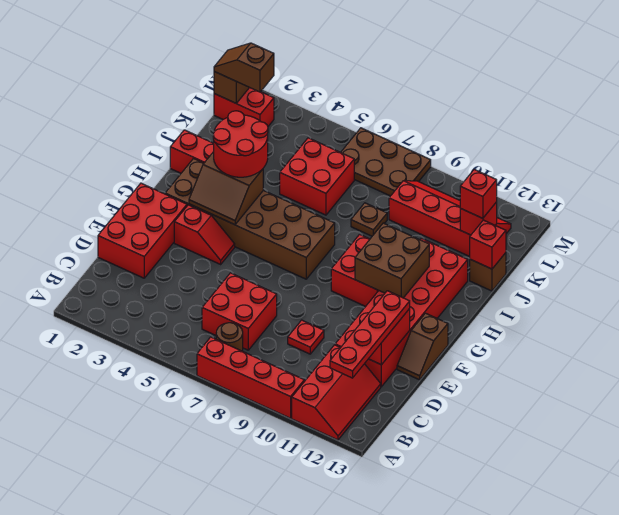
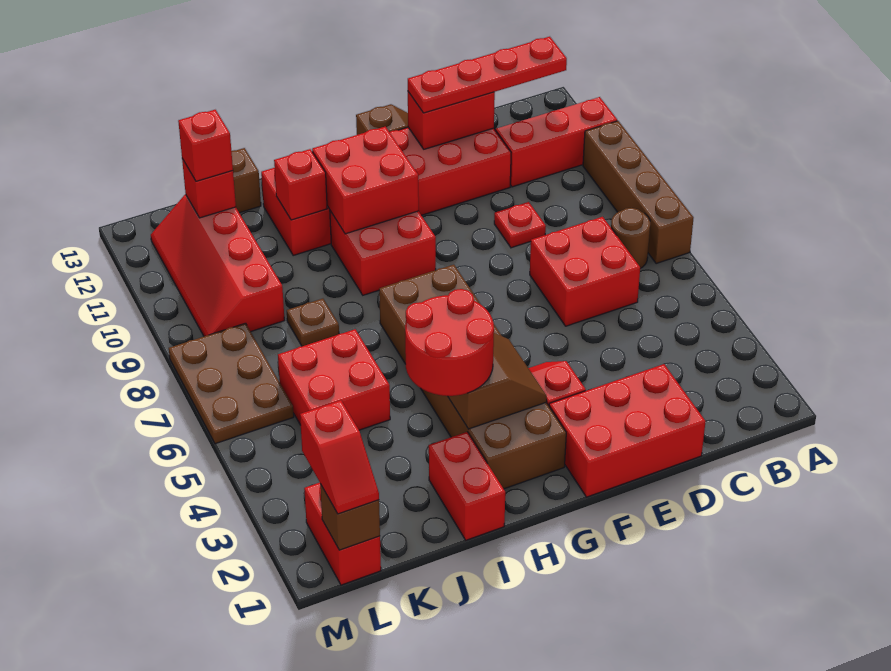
red 1x4 brick [197,337,304,418] -> brown 1x4 brick [583,121,694,264]
brown 2x2 brick [355,223,429,298] -> red 2x2 brick [312,127,419,234]
red 1x1 brick [470,220,506,269] -> red 1x1 brick moved to [274,149,327,220]
brown 1x2 slope [214,43,274,92] -> red 1x2 slope [300,400,379,514]

